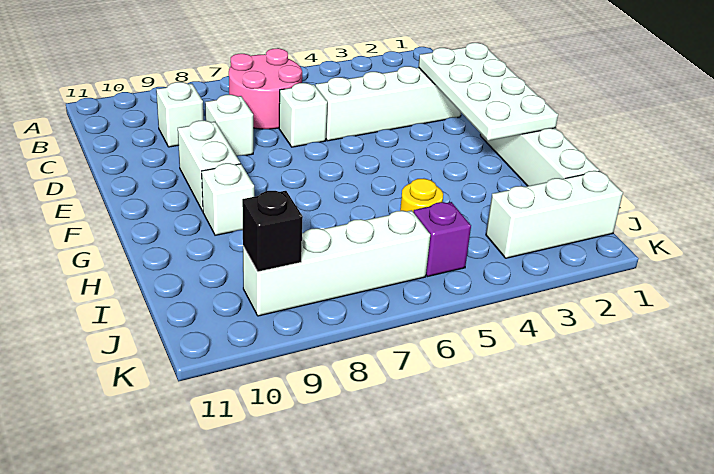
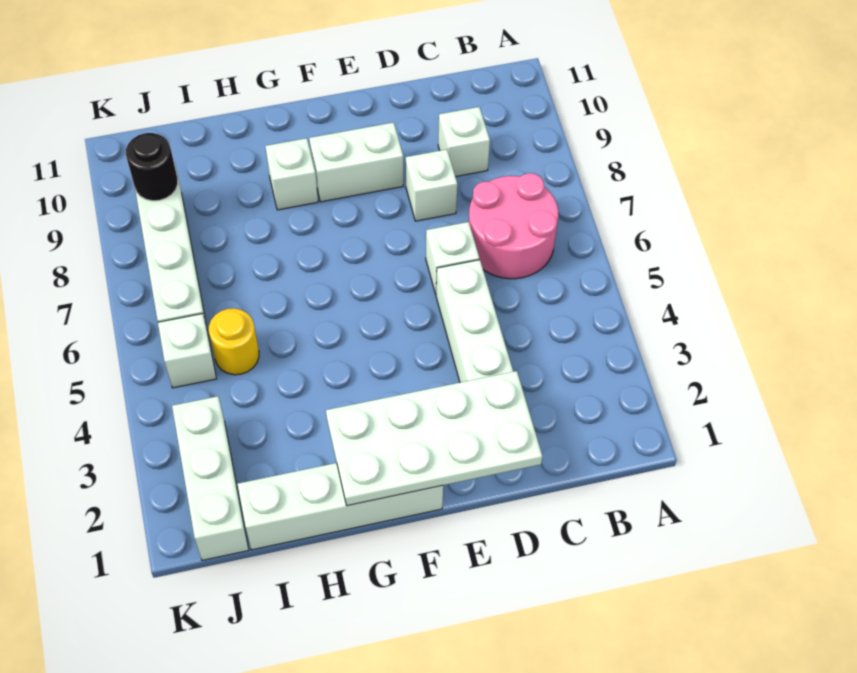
purple 1x1 brick [413,202,471,276] -> white 1x1 brick [158,314,216,388]
black 1x1 brick [242,191,303,272] -> black 1x1 round brick [126,133,178,201]

